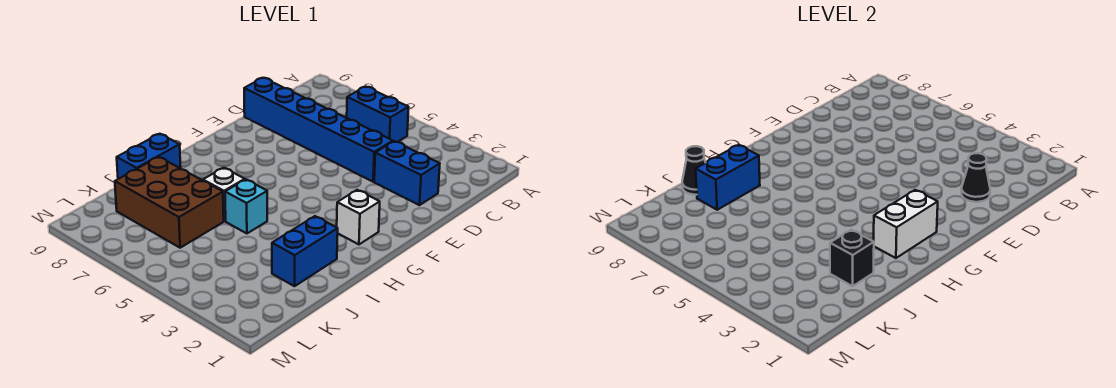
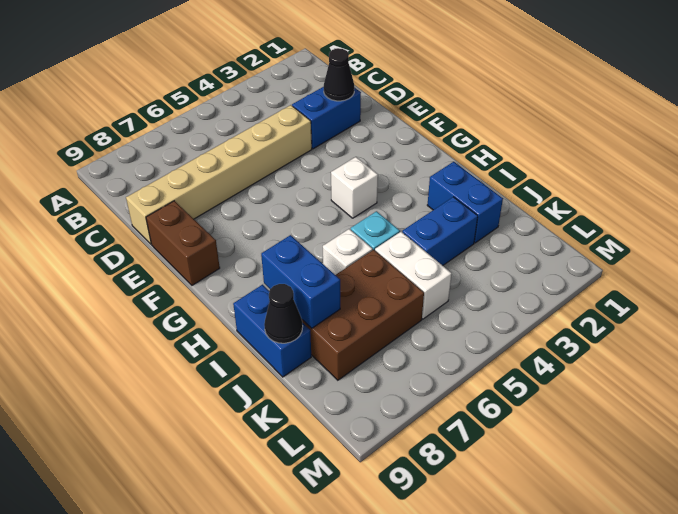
blue 1x2 brick [347,87,409,142] -> blue 1x2 brick moved to [402,197,478,265]
blue 1x6 brick [244,78,393,182] -> tan 1x6 brick [126,105,312,244]
none -> brown 1x2 brick [146,201,220,285]
white 1x1 brick [337,190,380,244] -> white 1x1 brick moved to [331,157,378,218]
white 1x2 brick [874,190,938,258] -> white 1x2 brick moved to [375,232,452,319]
black 1x1 brick [830,230,874,286] -> none

